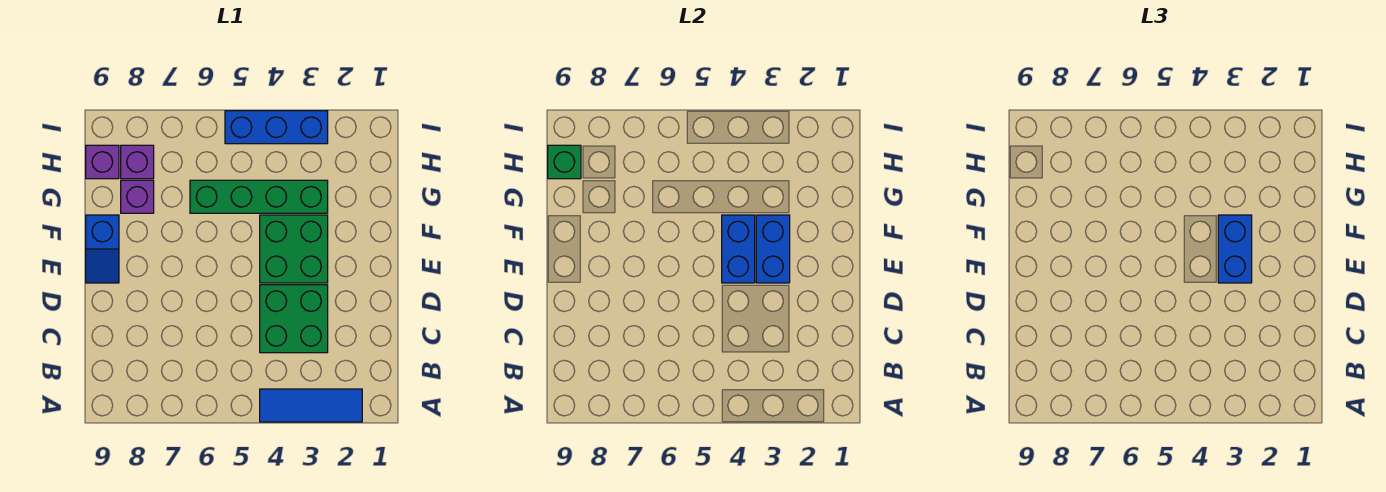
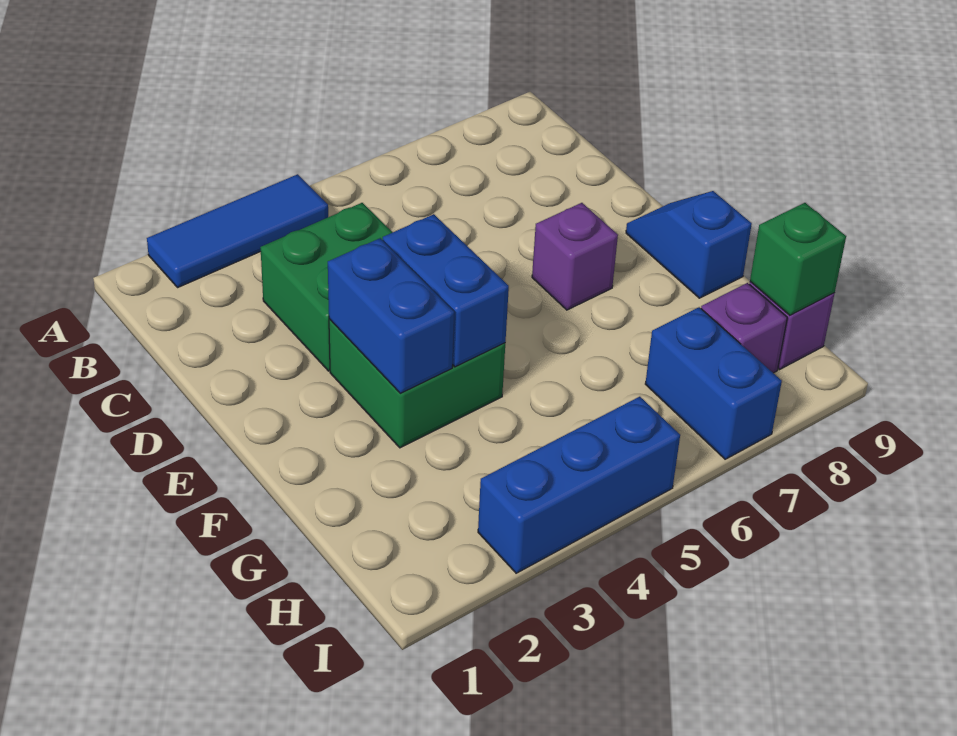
blue 1x2 brick [1218,215,1252,283] -> blue 1x2 brick moved to [645,307,782,459]
green 1x4 brick [190,180,328,213] -> none
purple 1x1 brick [121,180,154,213] -> purple 1x1 brick moved to [532,203,618,310]

